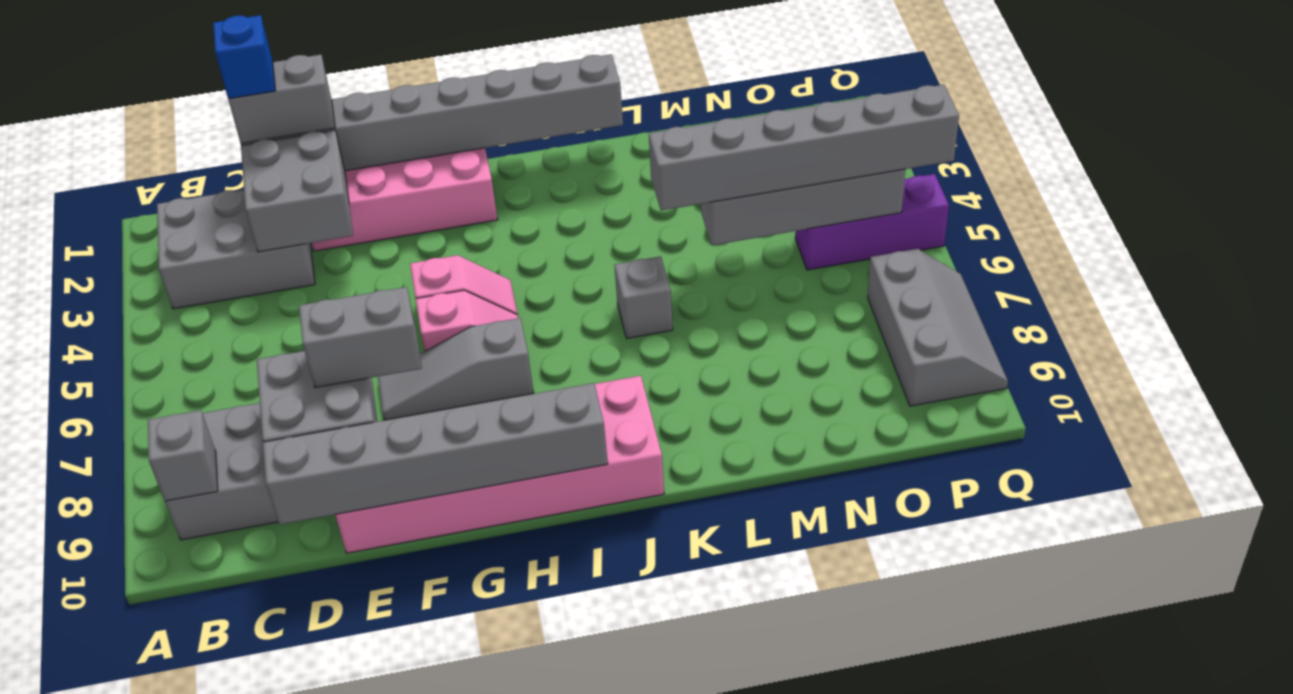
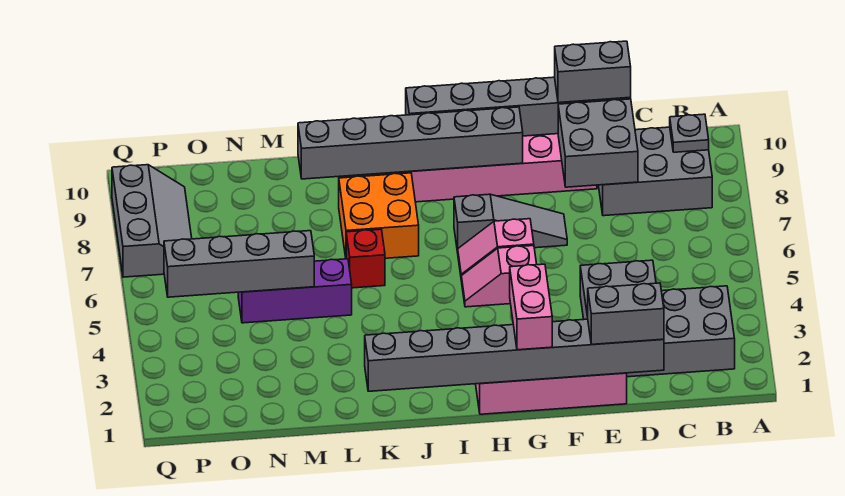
grey 1x1 brick [148,410,218,501] -> grey 1x1 plate [670,114,709,152]
blue 1x1 brick [213,15,275,99] -> none
grey 1x2 brick [299,287,422,388] -> grey 1x2 brick moved to [555,41,631,103]
none -> pink 1x2 brick [510,264,552,350]
none -> orange 2x2 brick [339,173,419,258]
grey 1x1 brick [614,256,673,338] -> red 1x1 brick [346,229,385,288]
grey 1x6 brick [649,85,959,211] -> grey 1x6 brick moved to [298,107,523,179]
purple 1x3 brick [795,174,949,270] -> purple 1x3 brick moved to [238,259,352,323]
grey 2x3 slope [868,249,1008,406] -> grey 2x3 slope turned to [112,165,192,277]

